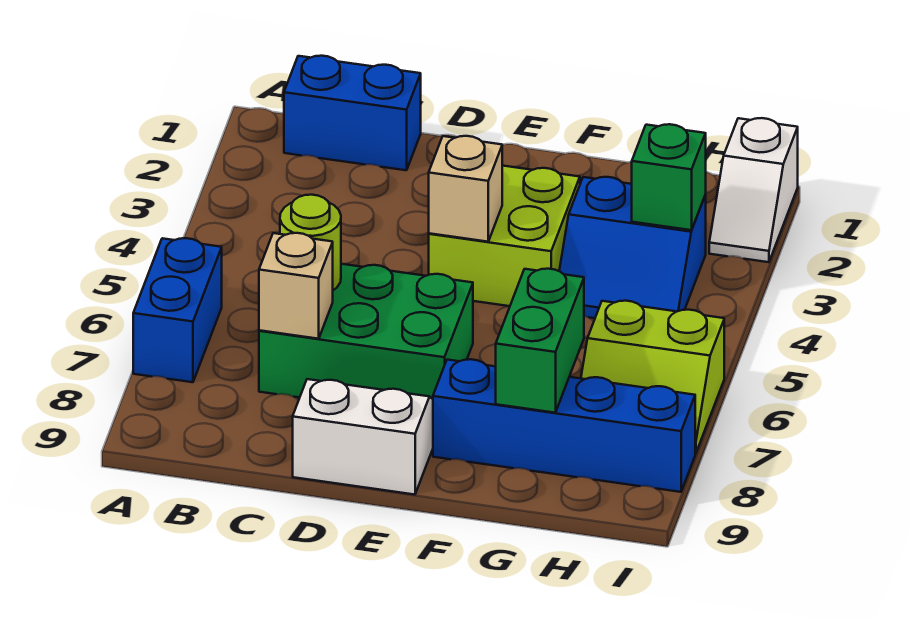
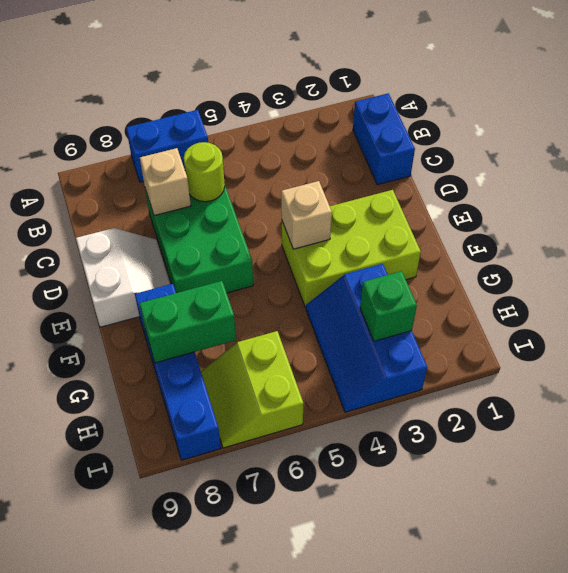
lime 2x2 brick [429,166,580,306] -> lime 2x3 brick [282,190,421,307]
blue 2x2 slope [559,177,706,318] -> blue 2x3 slope [306,264,427,412]
white 1x2 slope [709,118,798,262] -> none

